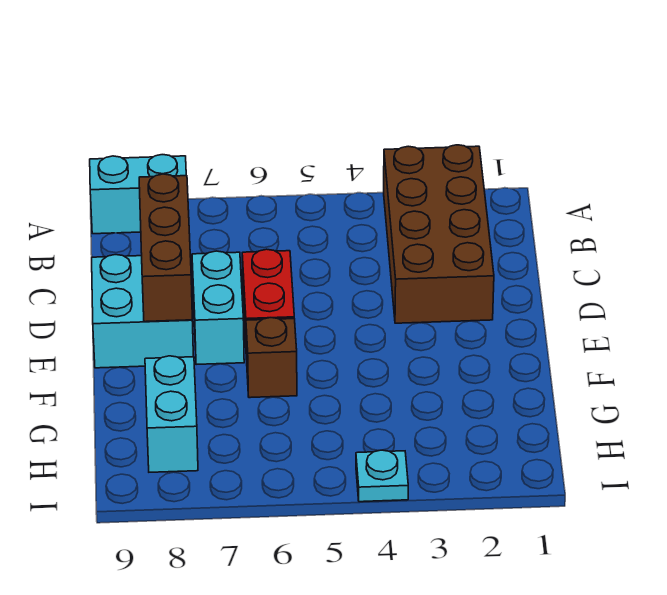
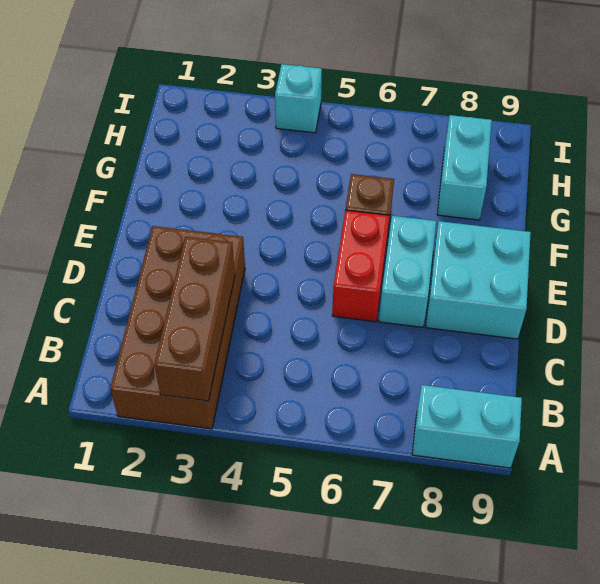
brown 1x3 brick [139,174,192,322] -> brown 1x3 brick moved to [154,237,235,401]
cyan 1x1 plate [356,450,408,502] -> cyan 1x1 brick [275,64,322,133]

